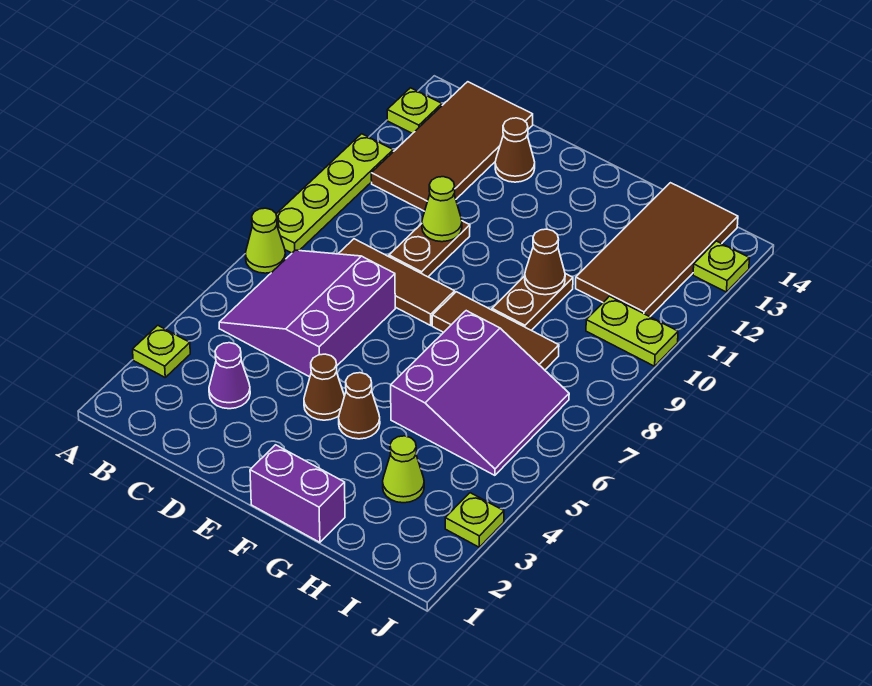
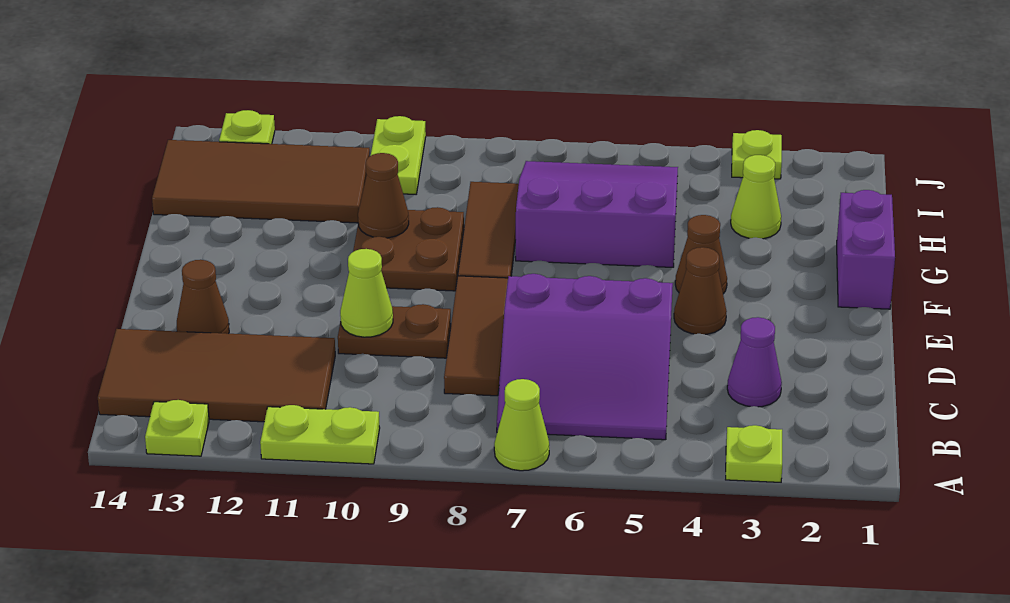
lime 1x4 plate [276,134,393,253] -> lime 1x2 plate [260,405,380,464]
brown 1x2 plate [492,274,573,330] -> brown 2x2 plate [353,207,464,291]

